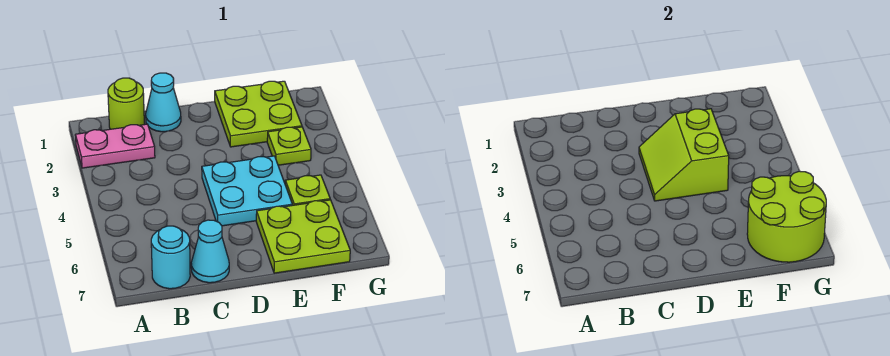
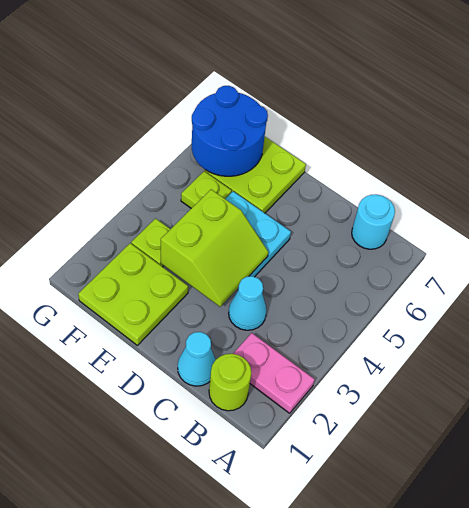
cyan 1x1 cone [191,220,229,283] -> cyan 1x1 cone moved to [229,276,267,330]
lime 2x2 round brick [747,171,826,262] -> blue 2x2 round brick [192,86,268,176]

